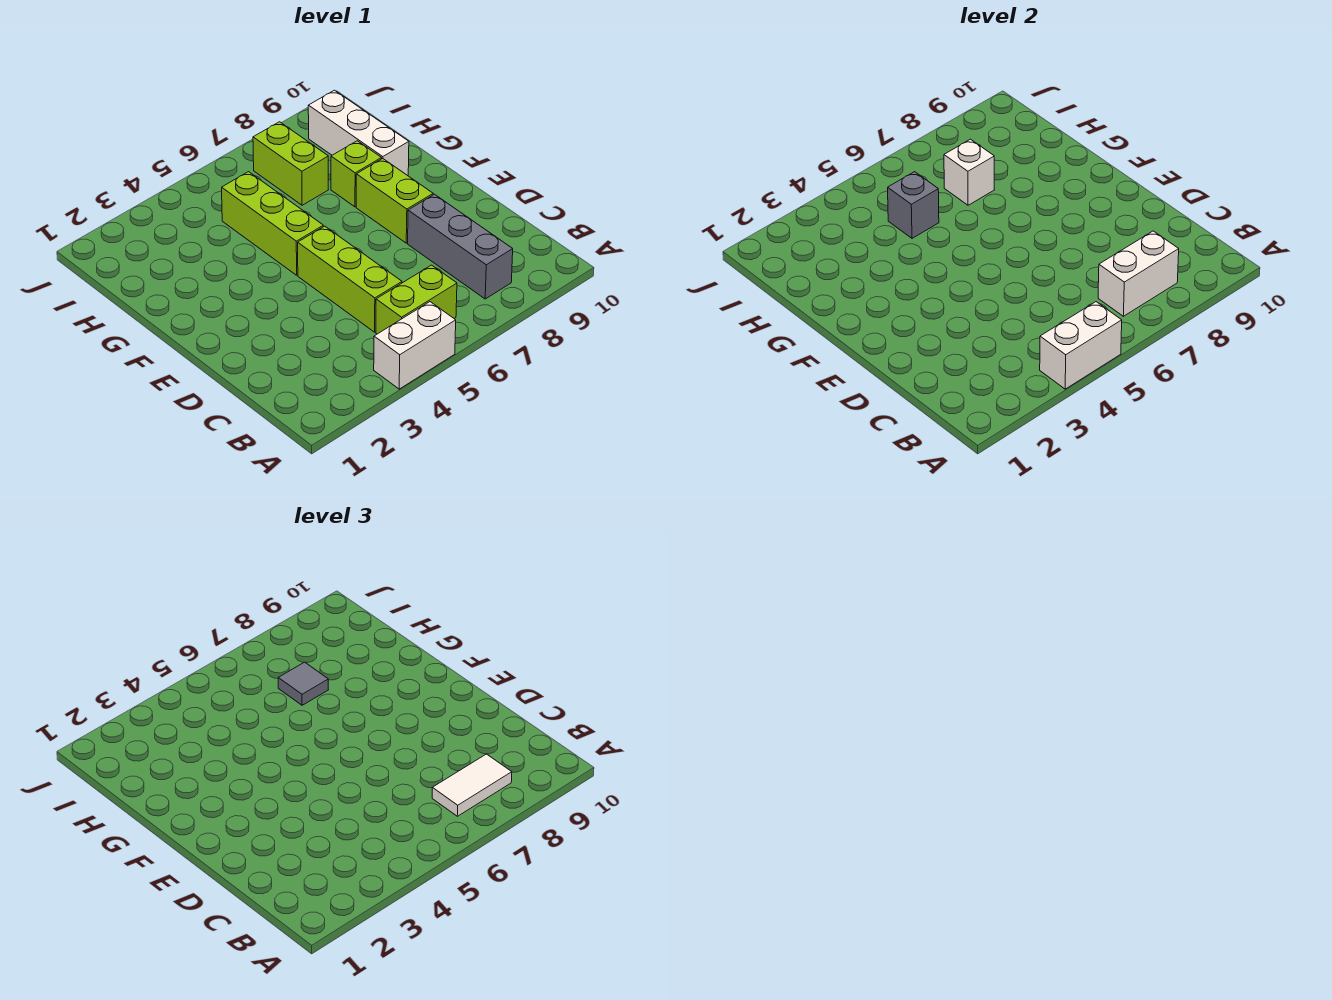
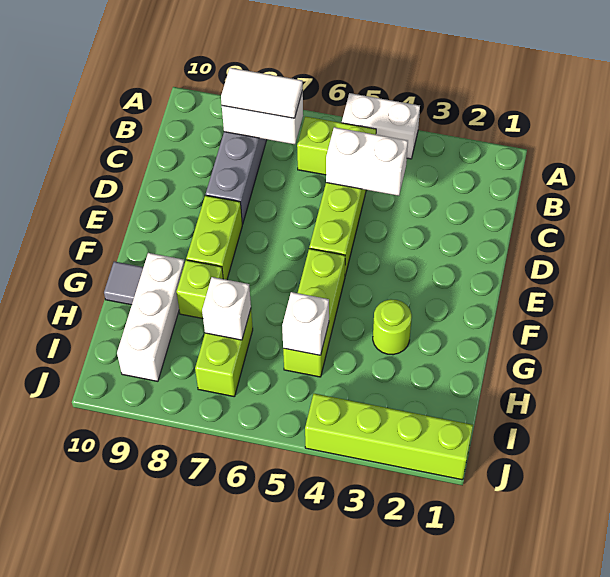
white 1x2 brick [1040,302,1122,389] -> white 1x2 brick moved to [326,127,408,196]
none -> lime 1x1 round brick [373,299,412,355]
grey 1x1 brick [888,172,939,238] -> white 1x1 brick [282,292,329,355]
grey 1x1 tile [278,662,328,705] -> grey 1x1 tile moved to [104,262,143,305]
none -> lime 1x4 brick [305,394,473,480]

